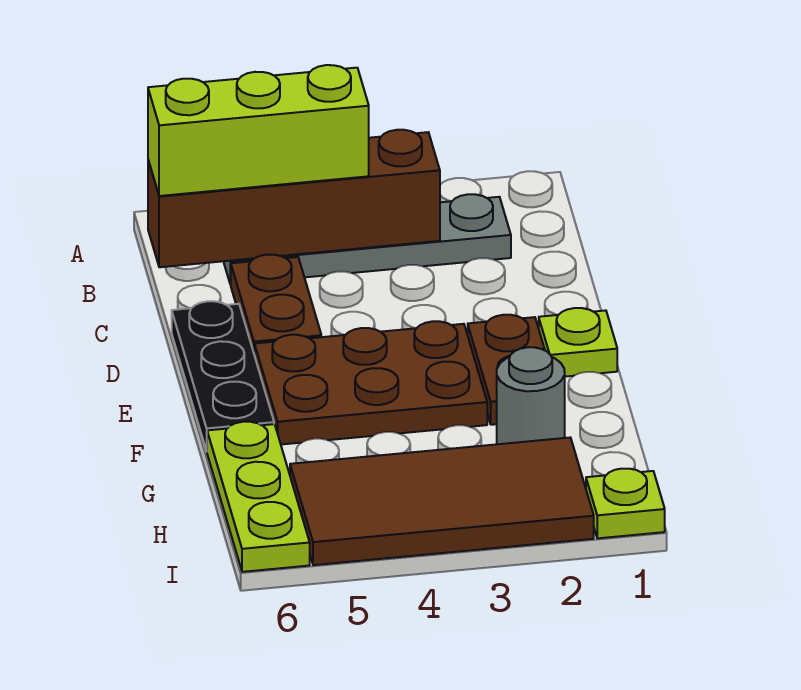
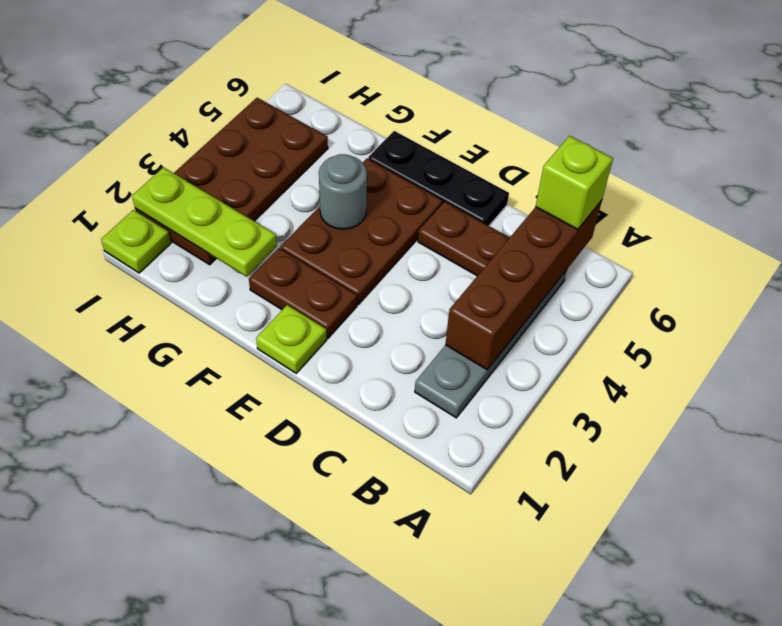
lime 1x3 brick [148,65,369,196] -> lime 1x1 brick [536,136,613,230]
grey 1x1 round brick [497,347,565,444] -> grey 1x1 round brick moved to [319,154,367,229]
lime 1x3 plate [207,422,310,572] -> lime 1x3 plate moved to [132,167,277,277]
brown 2x4 tile [290,438,594,565] -> brown 2x4 plate [135,98,328,265]

